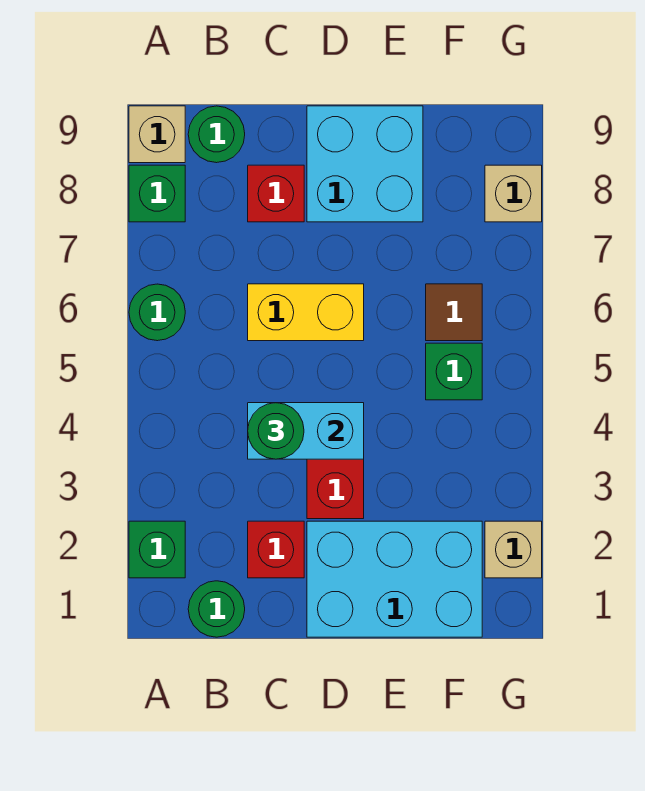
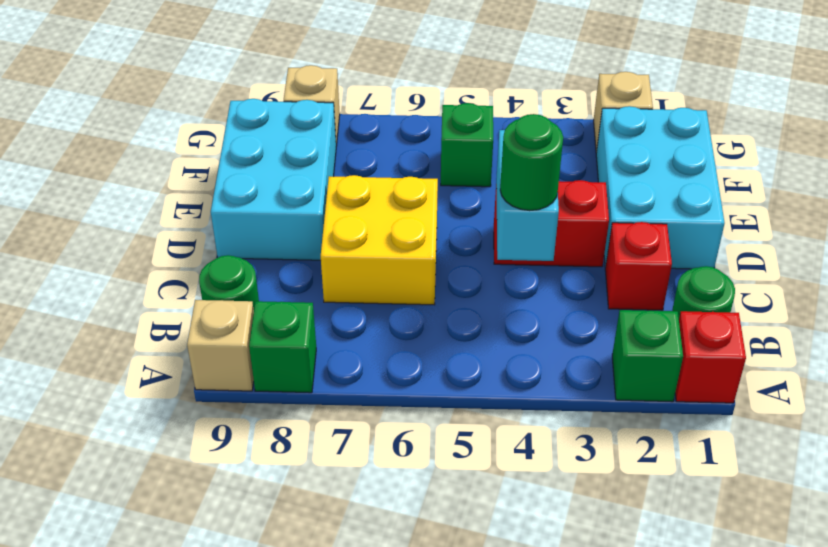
green 1x1 round brick [129,284,185,341] -> none
yellow 1x2 brick [248,284,364,341] -> yellow 2x2 brick [321,175,438,305]
red 1x1 brick [248,165,304,222] -> red 1x1 brick moved to [675,311,746,403]
cyan 2x2 brick [307,106,423,222] -> cyan 2x3 brick [211,99,336,260]
brown 1x1 tile [426,284,482,341] -> none

